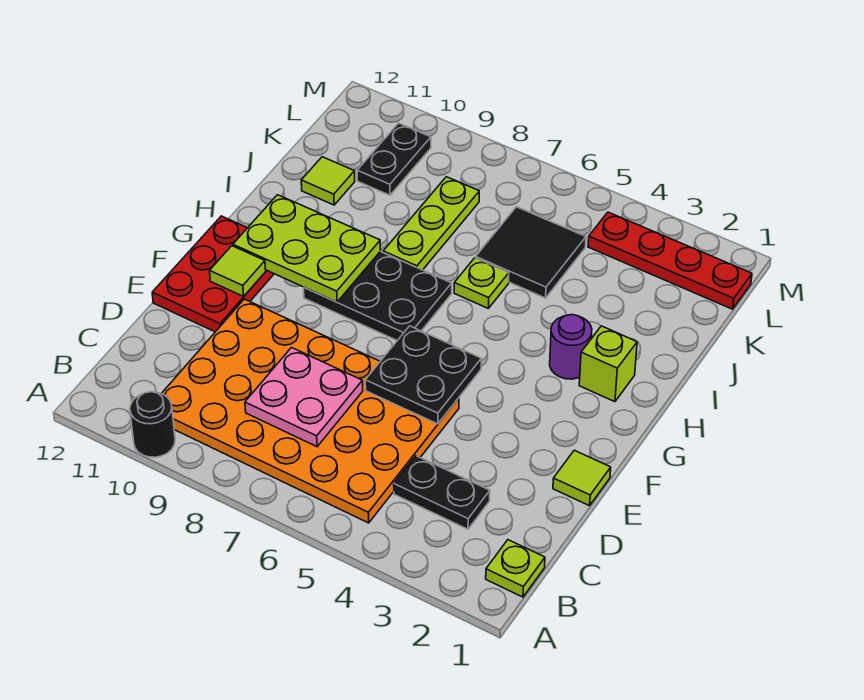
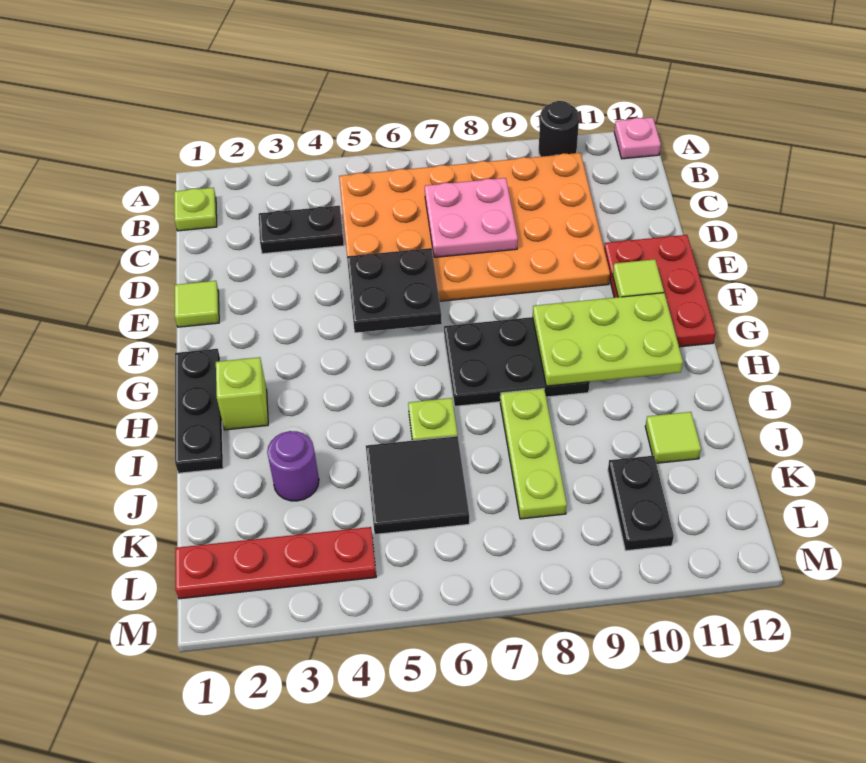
none -> pink 1x1 plate [614,117,661,159]
none -> black 1x3 plate [175,349,223,473]
purple 1x1 round brick [550,315,592,379] -> purple 1x1 round brick moved to [267,431,319,501]

